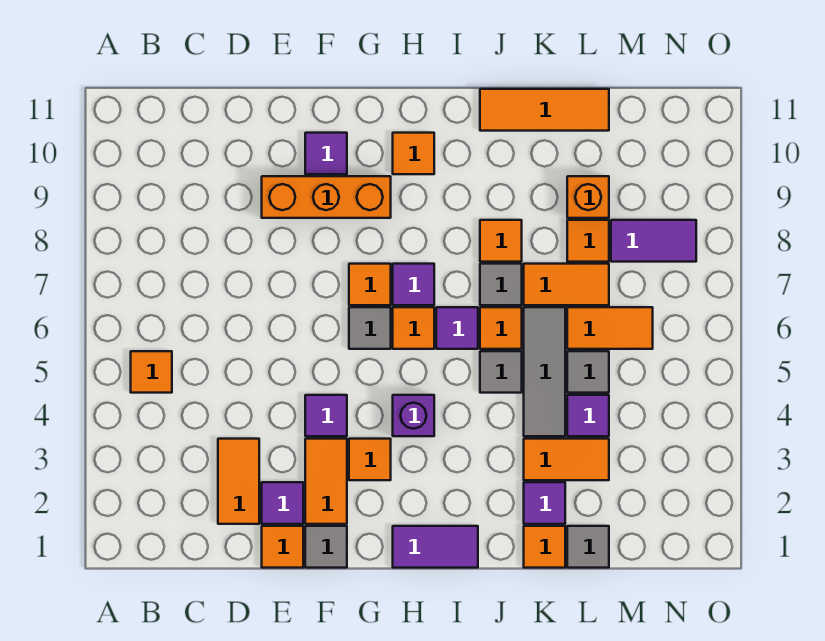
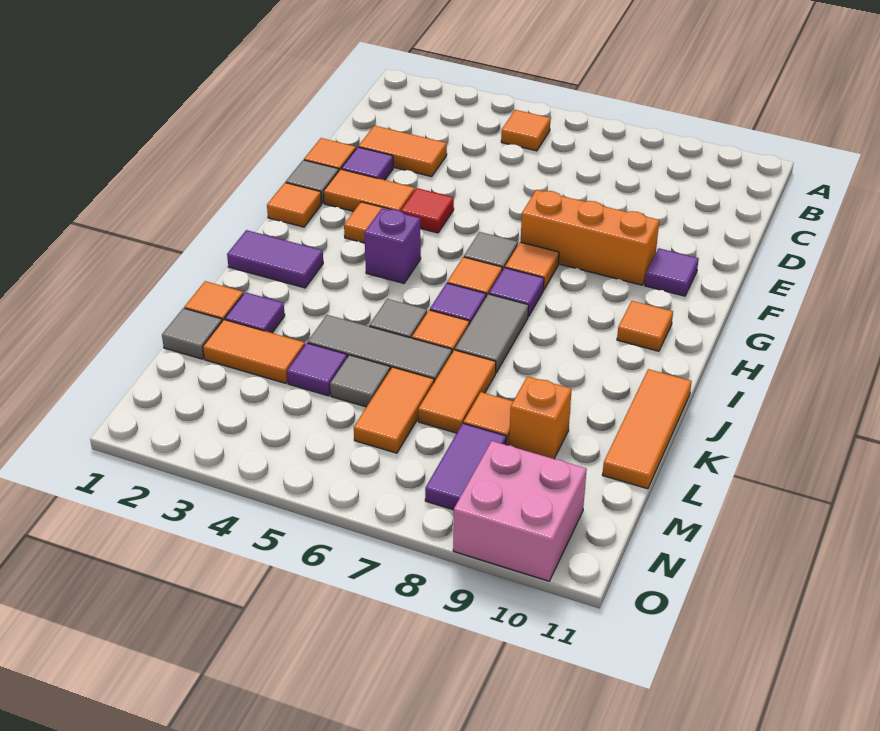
orange 1x3 brick [262,176,391,218] -> orange 1x3 brick turned to [521,190,659,285]
purple 1x1 tile [305,395,347,436] -> red 1x1 tile [401,188,454,233]
purple 1x2 tile [393,526,478,568] -> purple 1x2 tile turned to [227,230,323,288]
grey 1x1 tile [480,264,522,305] -> grey 1x2 tile [455,294,529,373]
orange 1x1 tile [480,220,522,262] -> orange 1x1 tile moved to [267,183,322,227]
orange 1x2 tile [524,439,609,480] -> orange 1x2 tile turned to [203,320,305,383]
none -> pink 2x2 brick [453,441,587,581]

